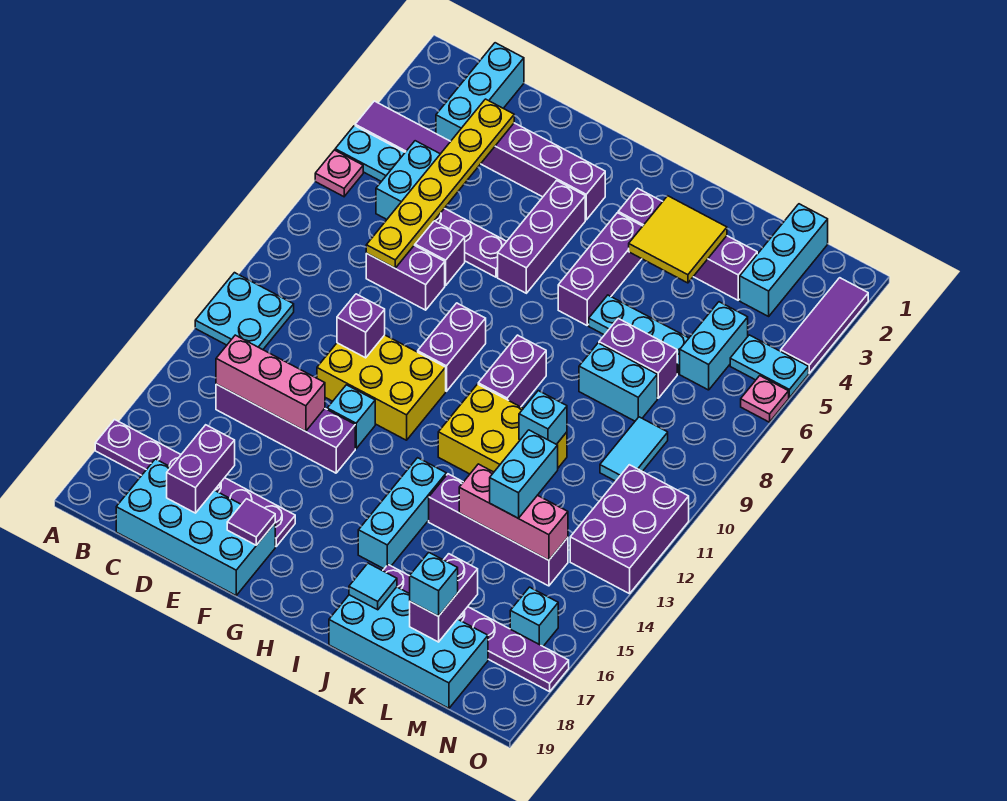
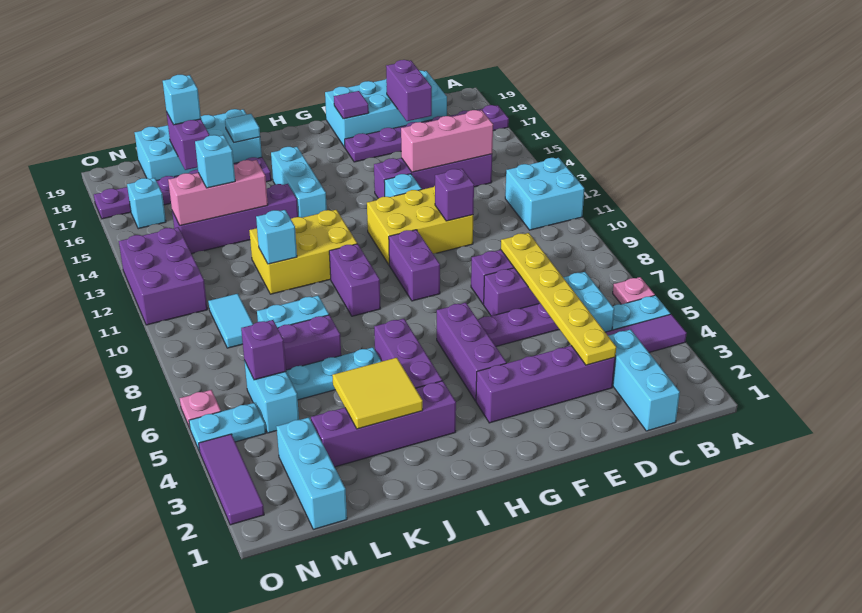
cyan 2x2 plate [195,273,294,350] -> cyan 2x2 brick [505,158,584,230]
cyan 1x2 brick [490,430,558,518] -> cyan 1x1 brick [195,135,235,188]
none -> purple 1x1 brick [241,320,286,380]

